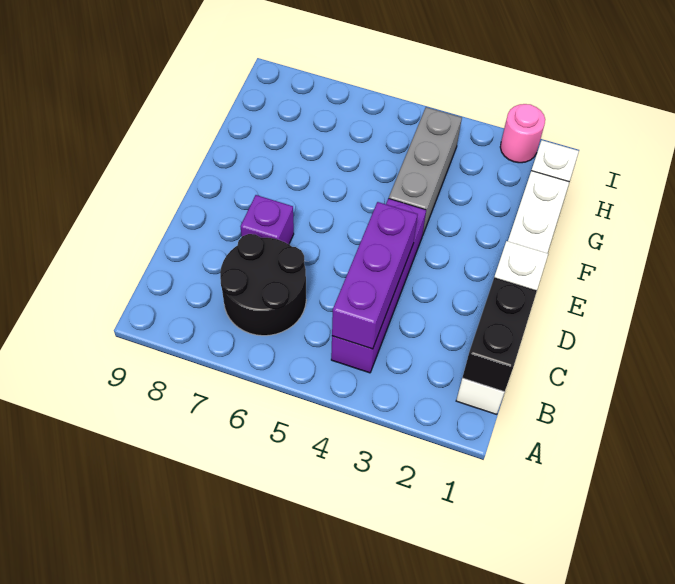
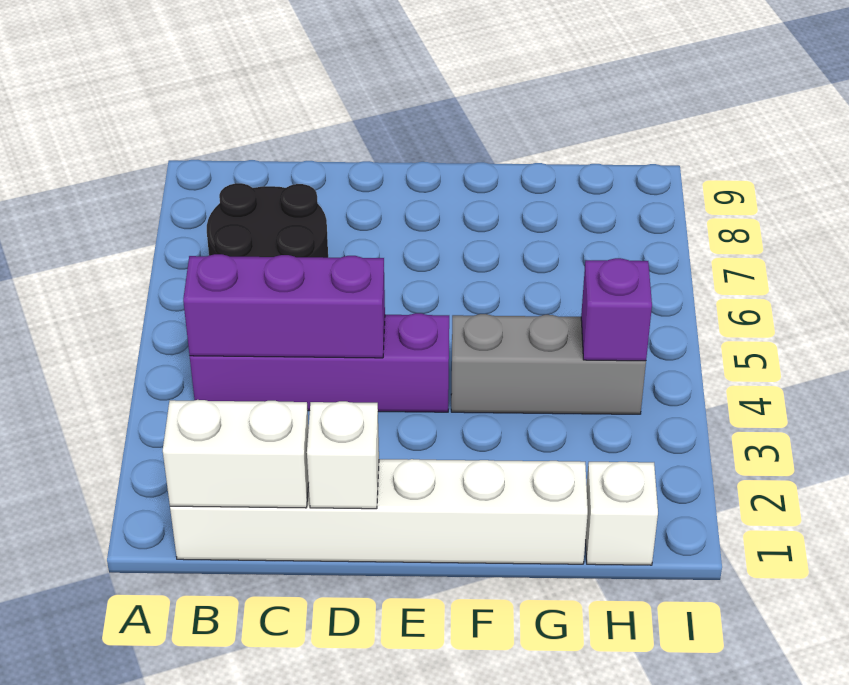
black 1x2 brick [462,277,537,392] -> white 1x2 brick [163,400,309,508]
purple 1x1 brick [240,195,294,244] -> purple 1x1 brick moved to [581,258,652,361]
pink 1x1 round brick [500,104,545,163] -> none

